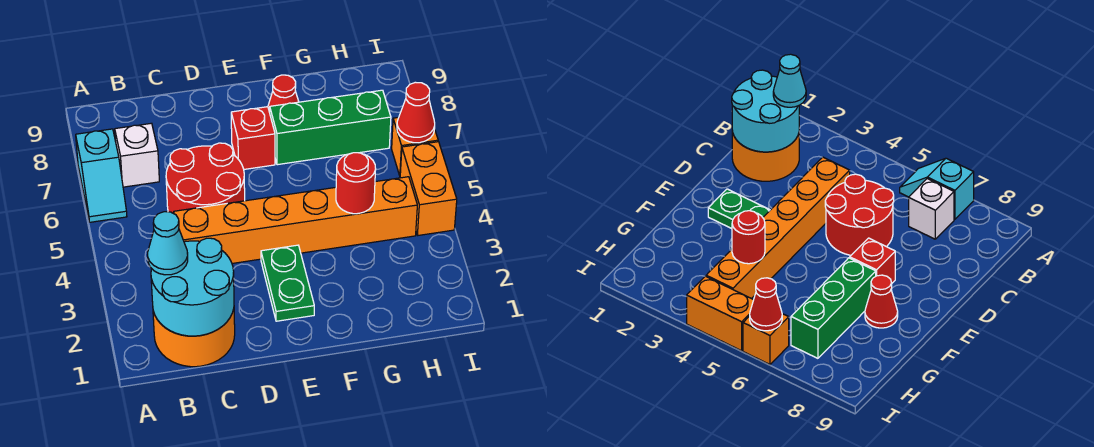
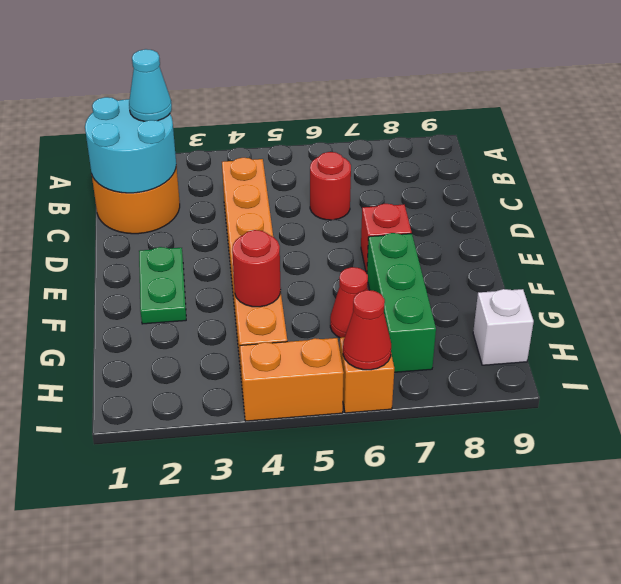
cyan 1x2 slope [76,129,127,222] -> none
white 1x1 brick [115,123,159,187] -> white 1x1 brick moved to [473,289,534,365]
red 2x2 round brick [166,143,245,213] -> red 1x1 round brick [310,152,351,220]
green 1x2 plate [261,245,314,321] -> green 1x2 plate turned to [139,247,186,324]
red 1x1 cone [268,75,299,112] -> red 1x1 cone moved to [330,267,368,338]

